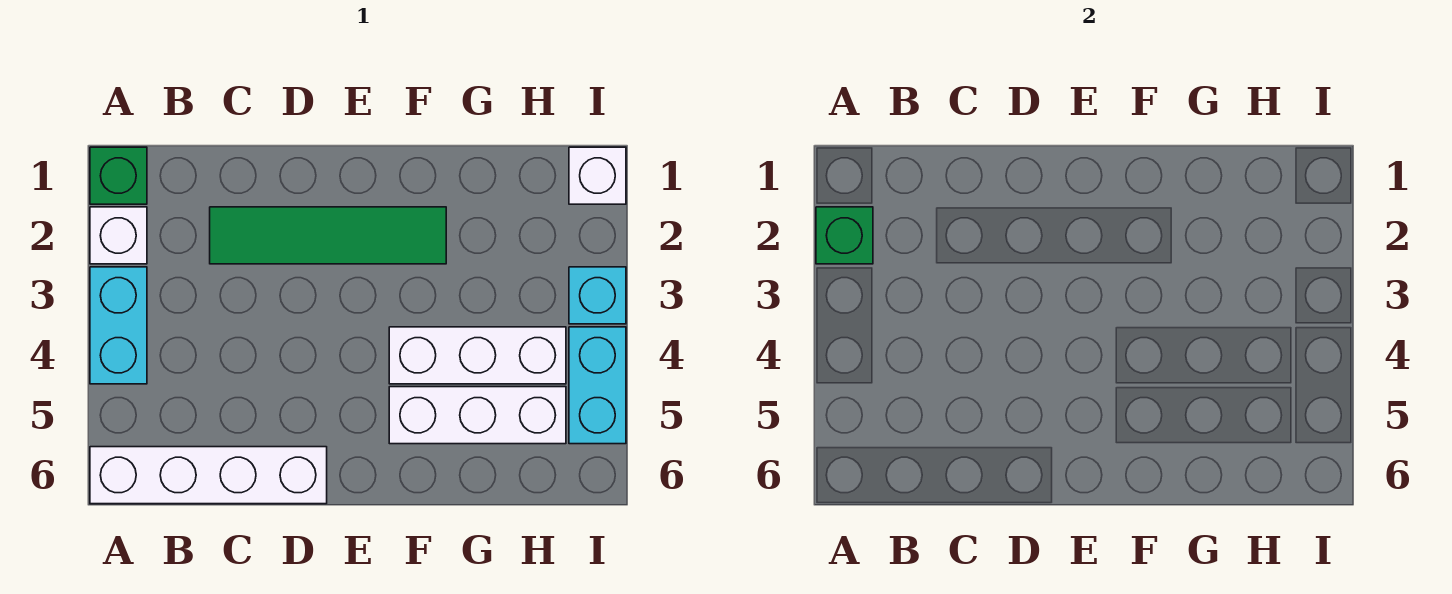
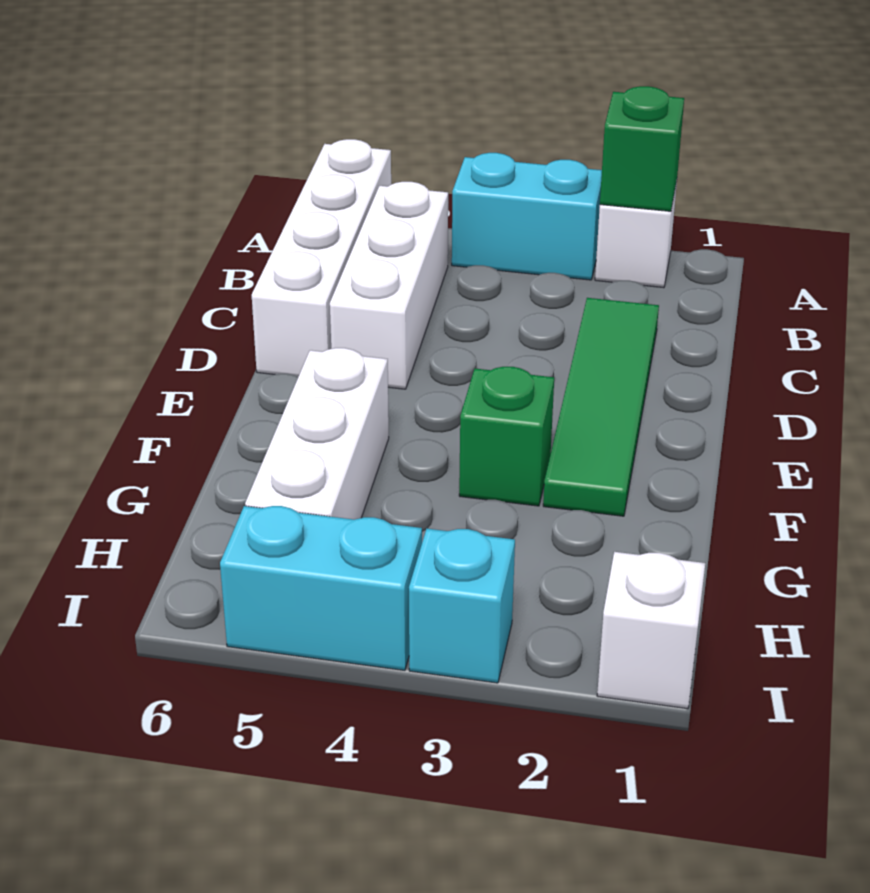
green 1x1 brick [90,147,147,204] -> green 1x1 brick moved to [459,367,554,506]
white 1x3 brick [389,327,566,384] -> white 1x3 brick moved to [330,182,448,389]

